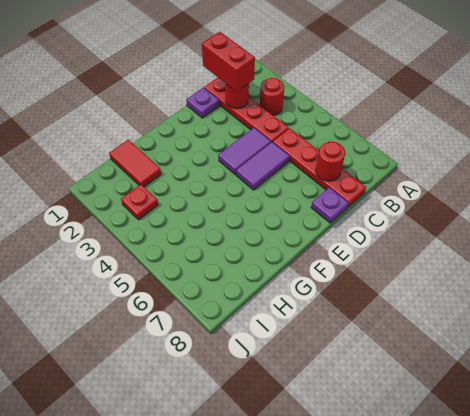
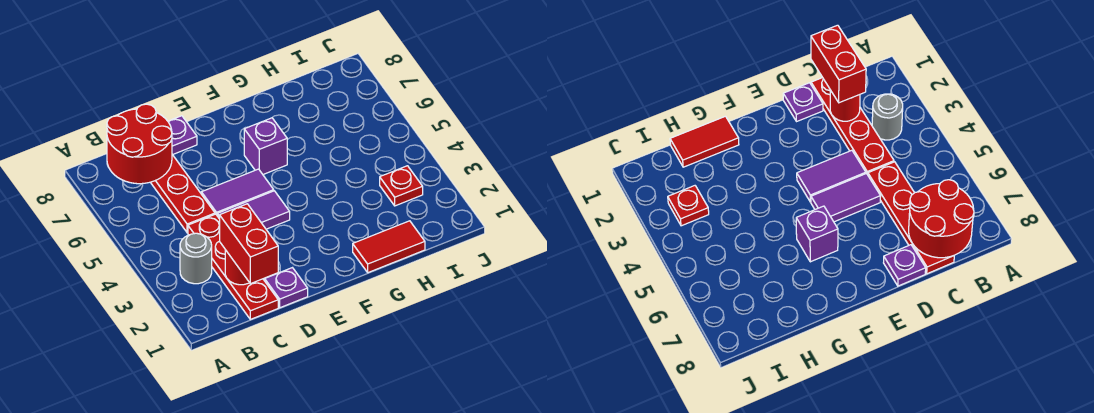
red 1x1 round brick [260,78,284,116] -> grey 1x1 round brick [180,233,212,284]
red 1x1 round brick [316,142,345,181] -> red 2x2 round brick [107,104,172,184]
none -> purple 1x1 brick [244,118,287,174]
red 1x2 tile [109,140,161,187] -> red 1x2 tile turned to [353,221,425,273]

